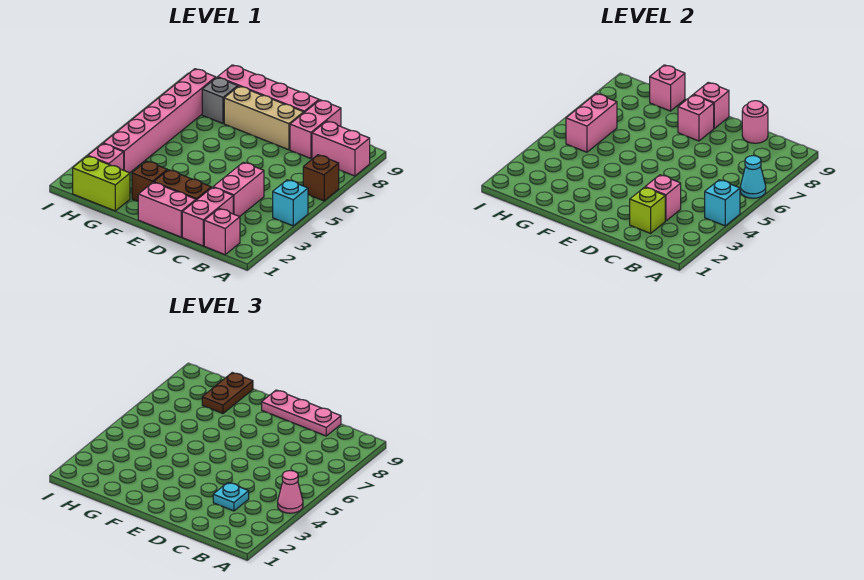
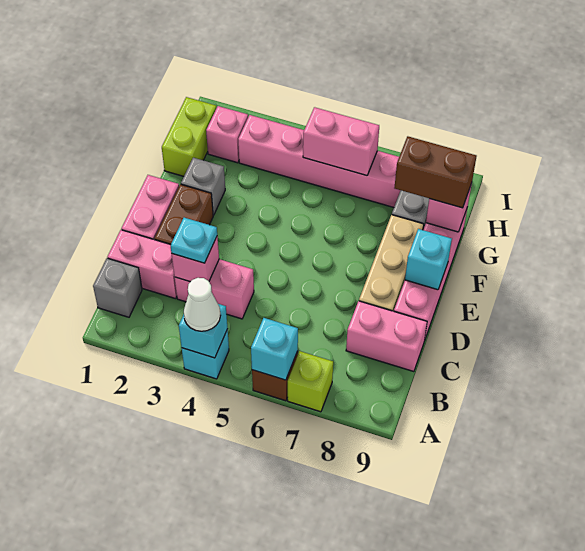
pink 1x1 cone [278,471,303,513] -> white 1x1 cone [184,278,221,331]
cyan 1x1 cone [740,156,766,198] -> cyan 1x1 brick [251,318,298,380]
pink 1x2 brick [312,121,370,176] -> none
pink 1x1 brick [204,209,240,255] -> grey 1x1 brick [93,258,142,317]
lime 1x1 brick [630,187,665,233] -> lime 1x1 brick moved to [288,351,333,412]
pink 1x1 round brick [742,101,768,143] -> none
pink 1x3 plate [262,390,341,436] -> none
pink 1x1 brick [678,95,714,141] -> none
pink 1x1 brick [694,82,729,128] -> cyan 1x1 brick [405,229,452,290]
brown 1x1 brick [132,161,167,201] -> grey 1x1 brick [181,158,225,215]
brown 1x2 plate [202,373,253,413] -> brown 1x2 brick [394,136,476,208]

